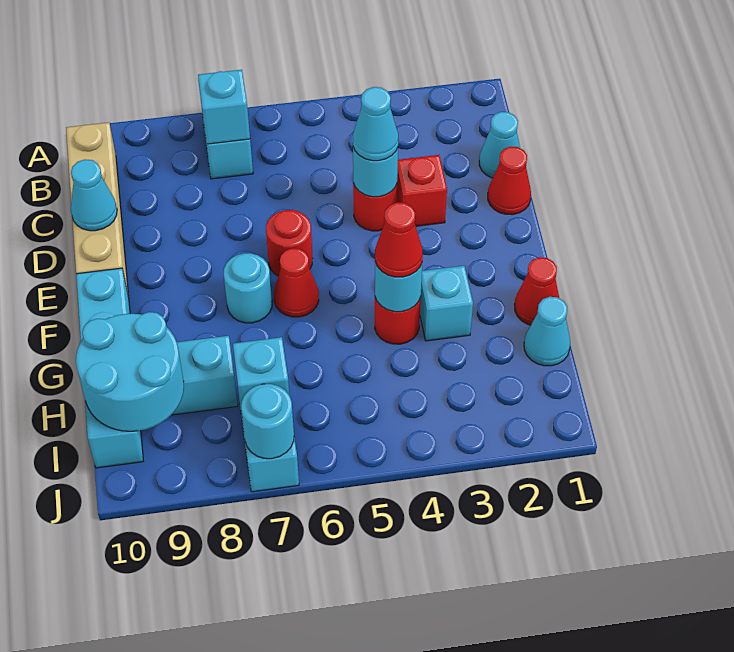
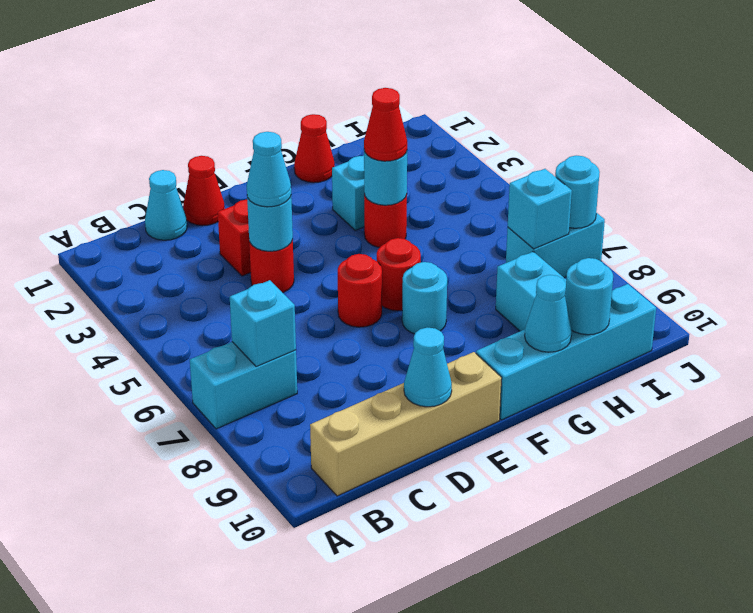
red 1x1 cone [274,248,319,317] -> red 1x1 round brick [377,238,421,311]
cyan 1x1 cone [524,297,570,366] -> cyan 1x1 cone moved to [525,275,572,352]
cyan 2x2 round brick [76,312,184,431] -> cyan 1x1 round brick [565,258,613,335]

